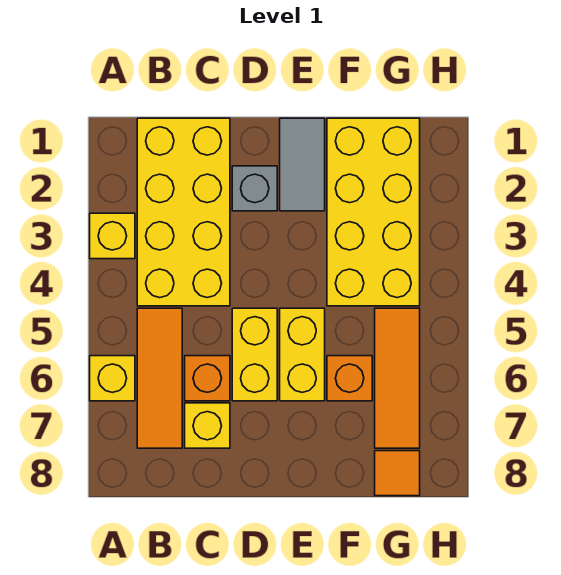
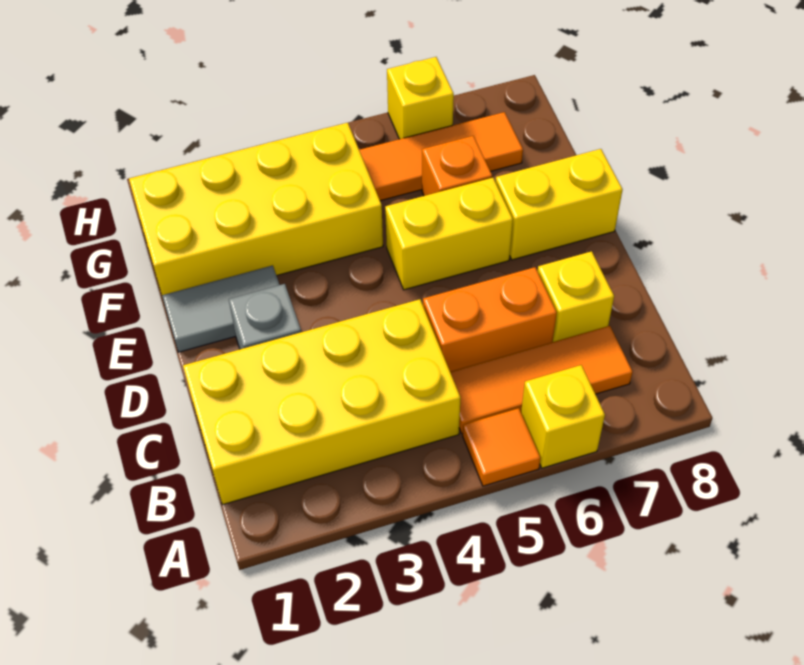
yellow 1x1 brick [90,213,135,259] -> yellow 1x1 brick moved to [387,57,454,139]
orange 1x1 brick [185,356,230,401] -> orange 1x2 brick [423,267,557,372]
yellow 1x2 brick [232,308,277,401] -> yellow 1x2 brick moved to [496,149,623,260]
orange 1x1 tile [375,451,420,496] -> orange 1x1 tile moved to [463,408,540,486]

